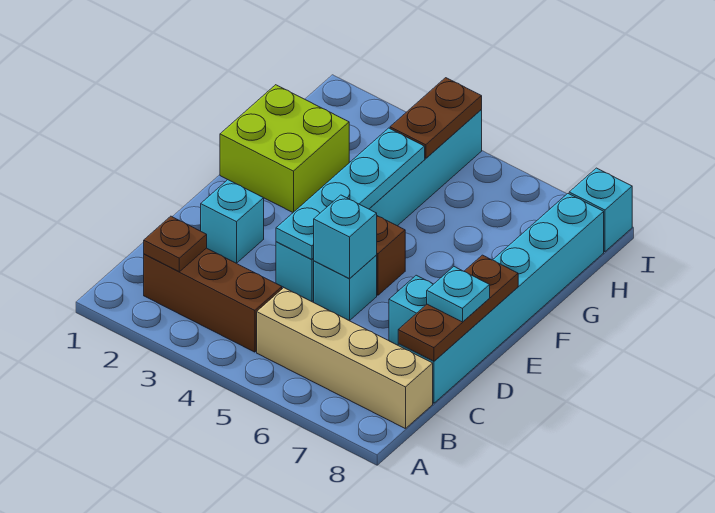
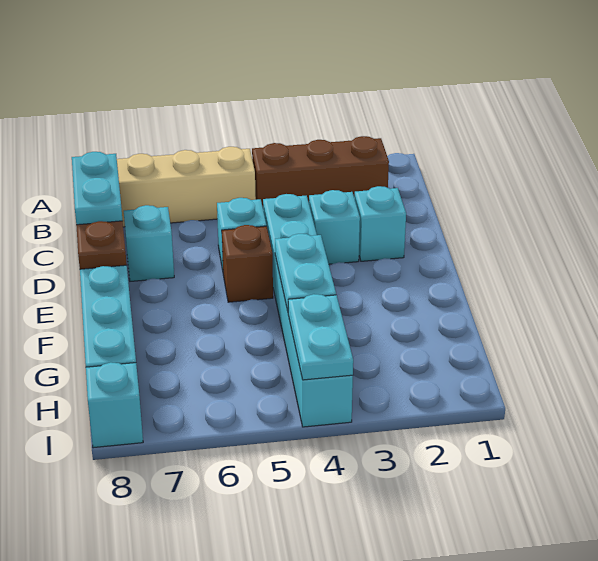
brown 1x1 plate [144,216,207,272] -> none
cyan 1x4 plate [276,128,425,259] -> cyan 1x2 plate [275,234,336,311]
cyan 1x1 brick [313,195,377,279] -> cyan 1x1 brick moved to [309,190,360,264]
cyan 1x1 plate [427,267,490,322] -> cyan 1x2 plate [72,152,123,225]
lime 2x2 brick [220,85,349,212] -> none
brown 1x2 plate [390,78,482,158] -> cyan 1x2 plate [288,294,353,380]

